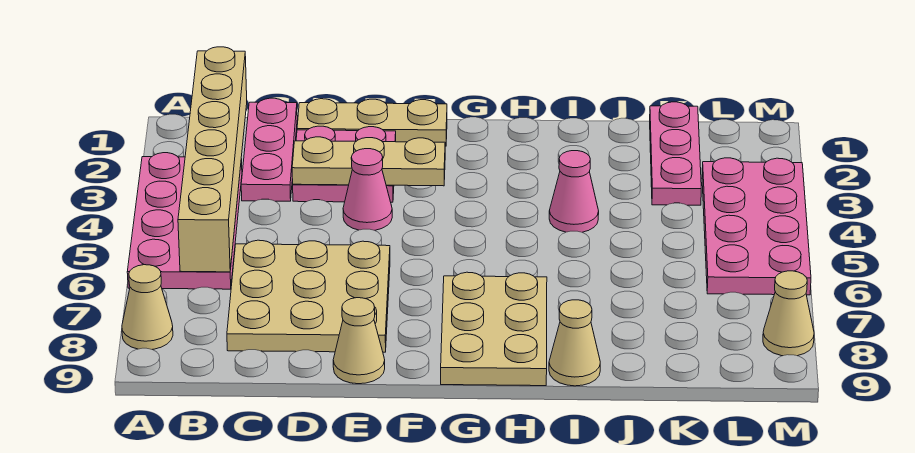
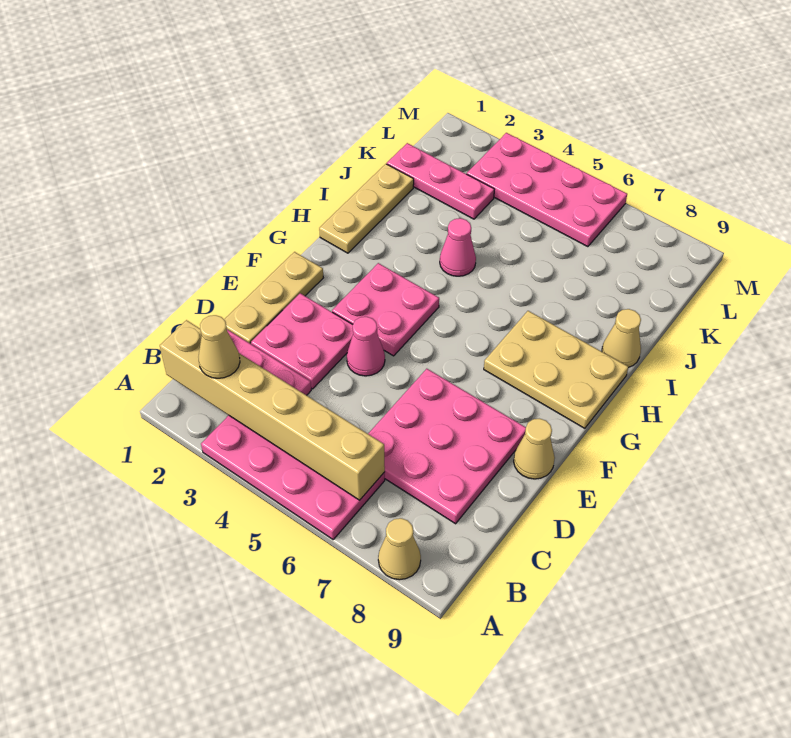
tan 3x3 plate [227,240,390,352] -> pink 3x3 plate [368,369,526,524]
tan 1x3 plate [292,137,445,186] -> tan 1x3 plate moved to [319,164,414,253]
none -> pink 2x2 plate [332,263,439,356]
tan 1x1 cone [763,271,814,356] -> tan 1x1 cone moved to [199,315,240,378]

